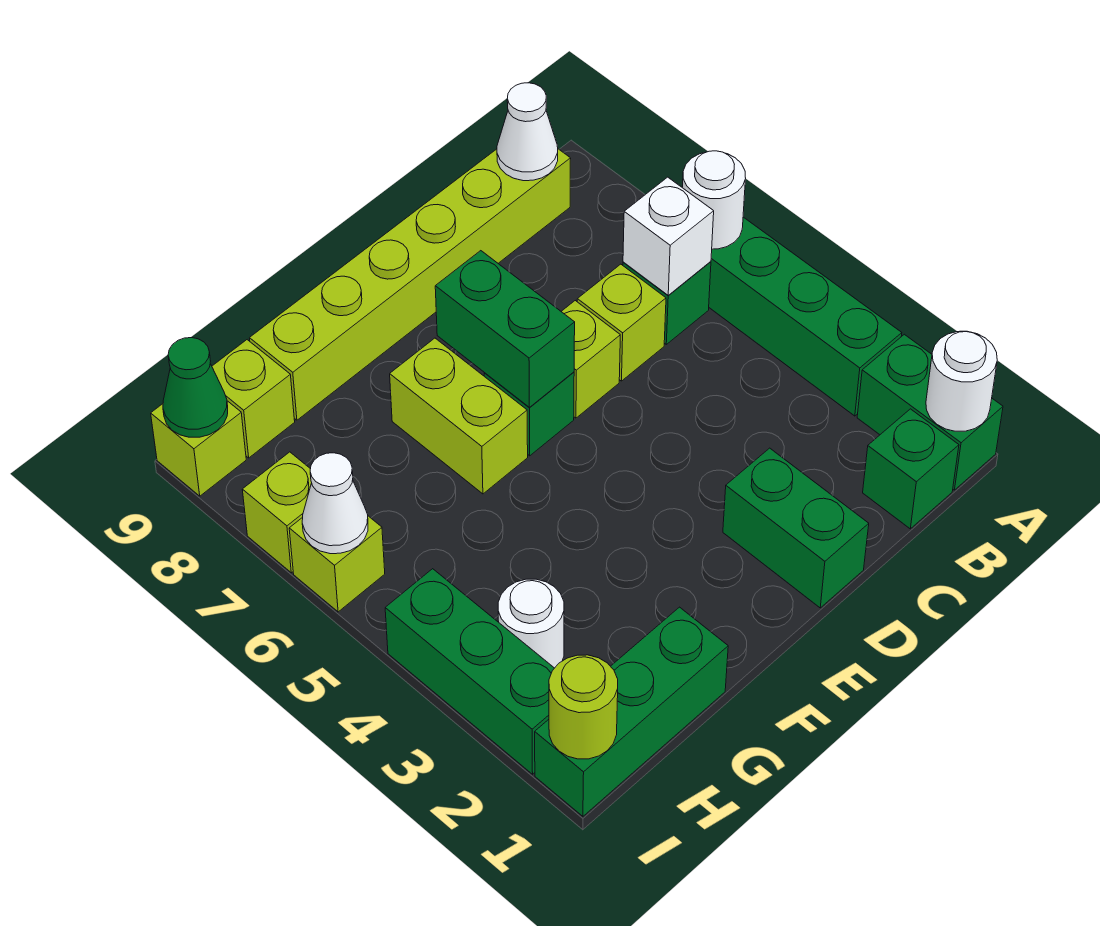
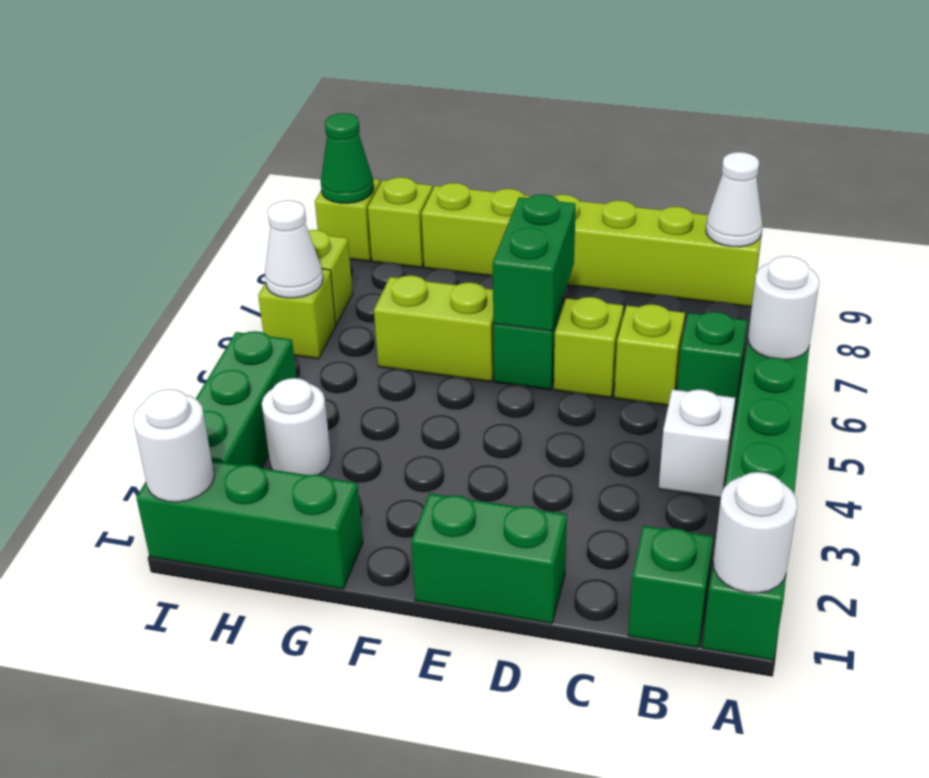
white 1x1 brick [623,177,714,295] -> white 1x1 brick moved to [659,389,735,498]
green 1x2 brick [723,448,869,608] -> green 1x2 brick turned to [411,493,567,624]
lime 1x2 brick [390,338,528,494] -> lime 1x2 brick turned to [374,275,494,382]
lime 1x1 round brick [549,655,618,759] -> white 1x1 round brick [133,389,214,502]

